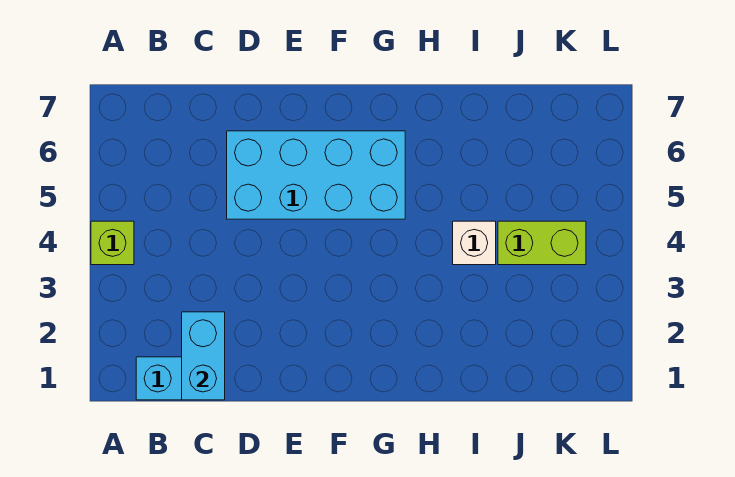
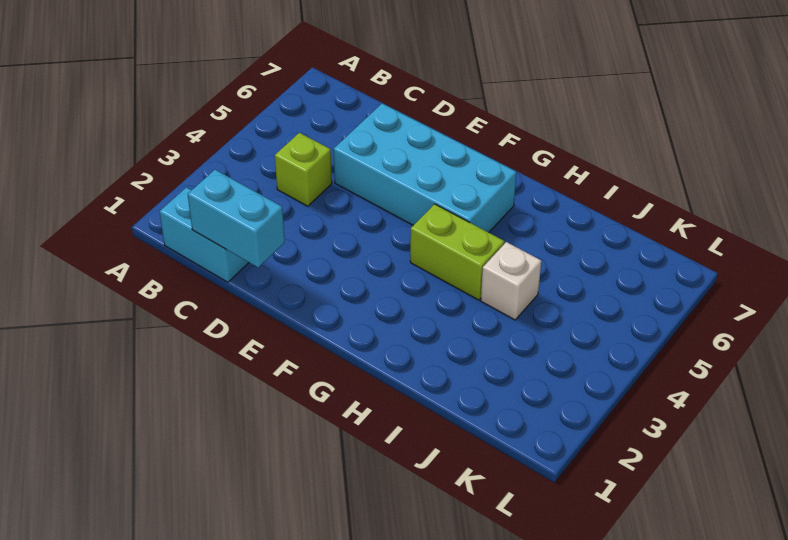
lime 1x1 brick [91,221,134,265] -> lime 1x1 brick moved to [275,133,332,206]
cyan 1x2 brick [182,312,225,400] -> cyan 1x2 brick turned to [188,170,285,267]
lime 1x2 brick [498,221,586,265] -> lime 1x2 brick moved to [410,204,505,300]

